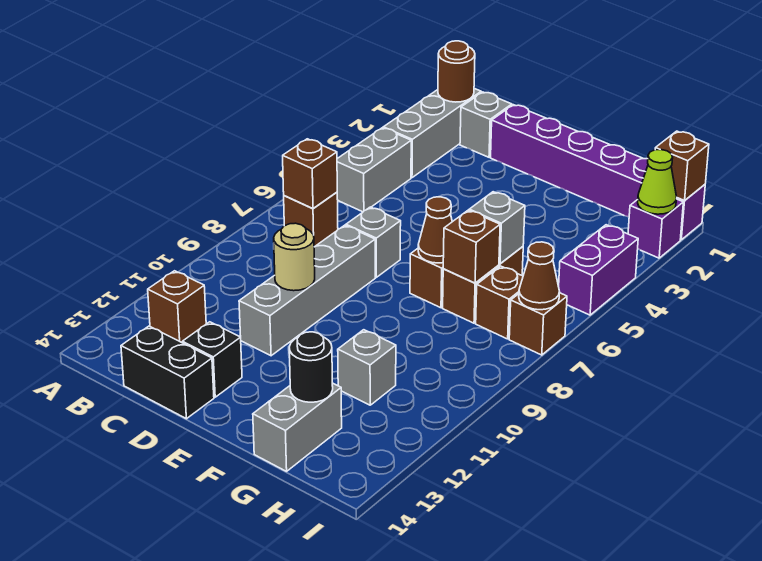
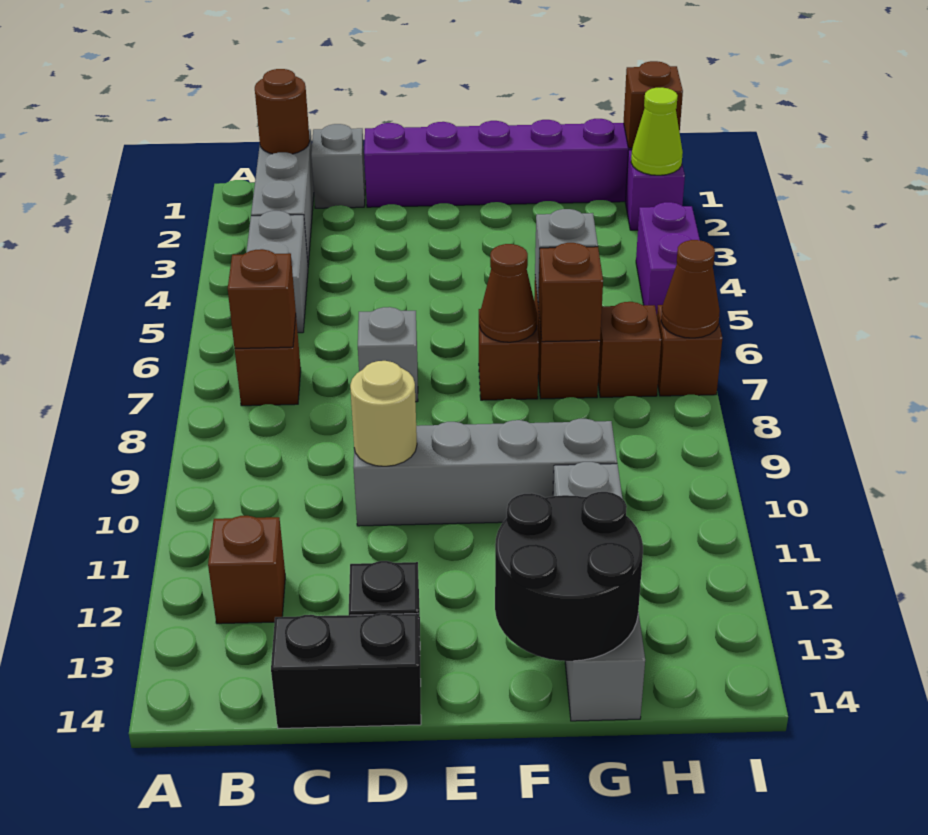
grey 1x4 brick [239,225,375,356] -> grey 1x4 brick turned to [353,419,617,526]
black 1x1 round brick [289,332,333,402] -> black 2x2 round brick [495,492,643,661]

